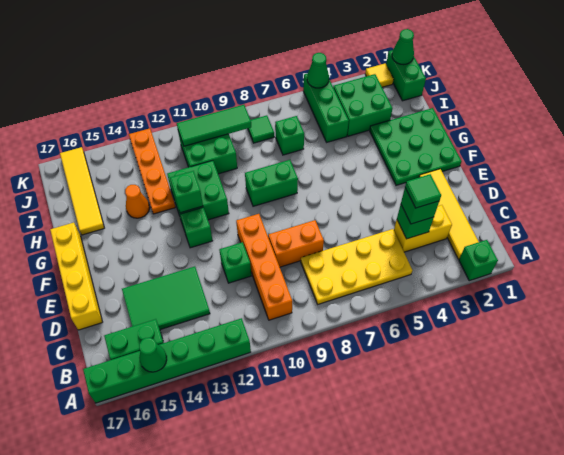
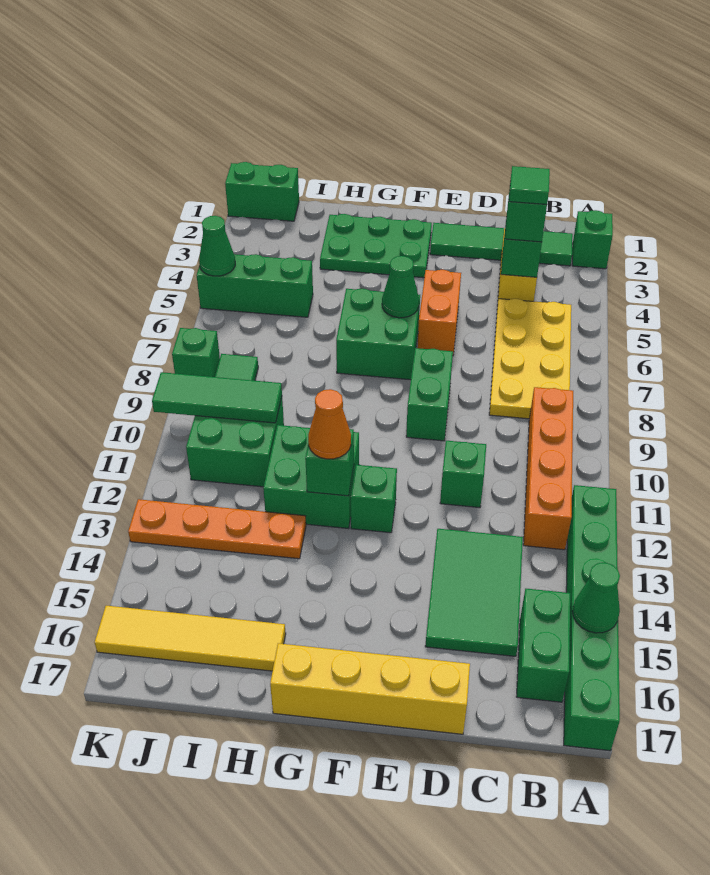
yellow 1x4 tile [419,169,479,259] -> green 1x4 tile [430,223,573,266]
orange 1x4 brick [236,214,292,320] -> orange 1x4 brick turned to [523,387,573,550]
orange 1x2 brick [268,220,324,267] -> orange 1x2 brick moved to [417,270,461,355]
green 3x3 plate [370,108,462,185] -> green 2x3 plate [320,214,432,278]
green 1x2 brick [245,160,298,206] -> green 1x2 brick moved to [406,348,453,441]
orange 1x1 cone [125,185,150,218] -> orange 1x1 cone moved to [308,389,351,459]
green 2x2 brick [333,74,393,136] -> green 2x2 brick moved to [336,289,420,380]
green 1x1 brick [275,116,304,155] -> green 1x1 brick moved to [172,328,220,377]
green 1x3 tile [177,105,251,146] -> green 1x3 tile turned to [152,372,282,423]
green 1x1 cone [392,29,414,65] -> green 1x1 cone moved to [382,256,419,318]
yellow 1x1 tile [365,64,394,87] -> none

